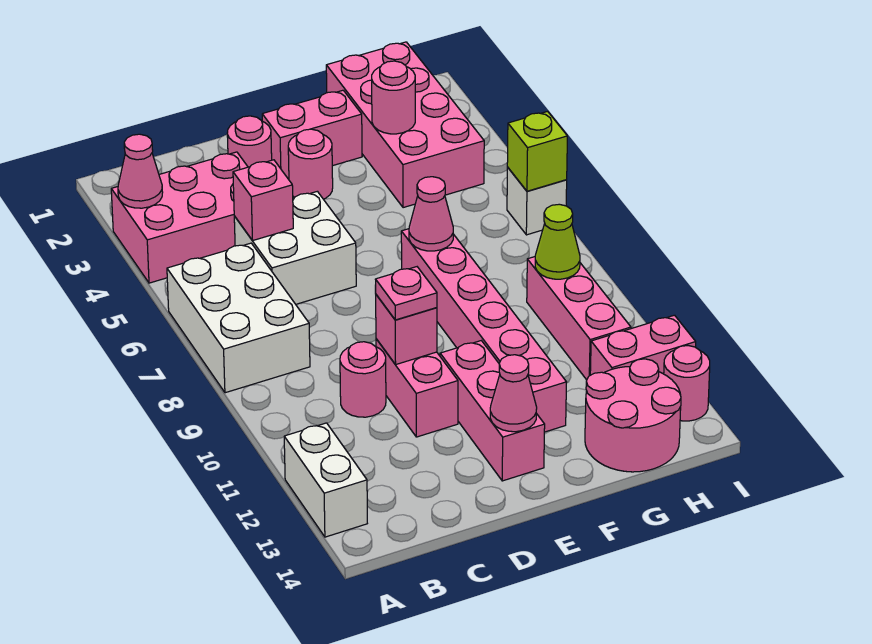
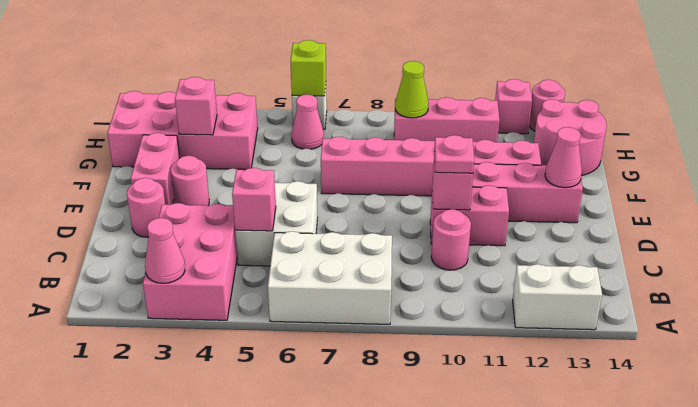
pink 1x1 cone [409,177,453,251] -> pink 1x1 cone moved to [292,94,324,149]
pink 1x1 round brick [372,61,415,134] -> pink 1x1 brick [175,77,217,135]
pink 1x2 brick [590,315,696,375] -> pink 1x1 brick [495,79,532,134]

